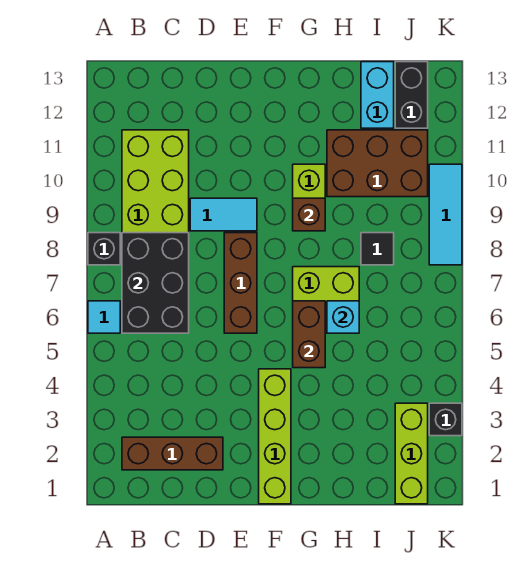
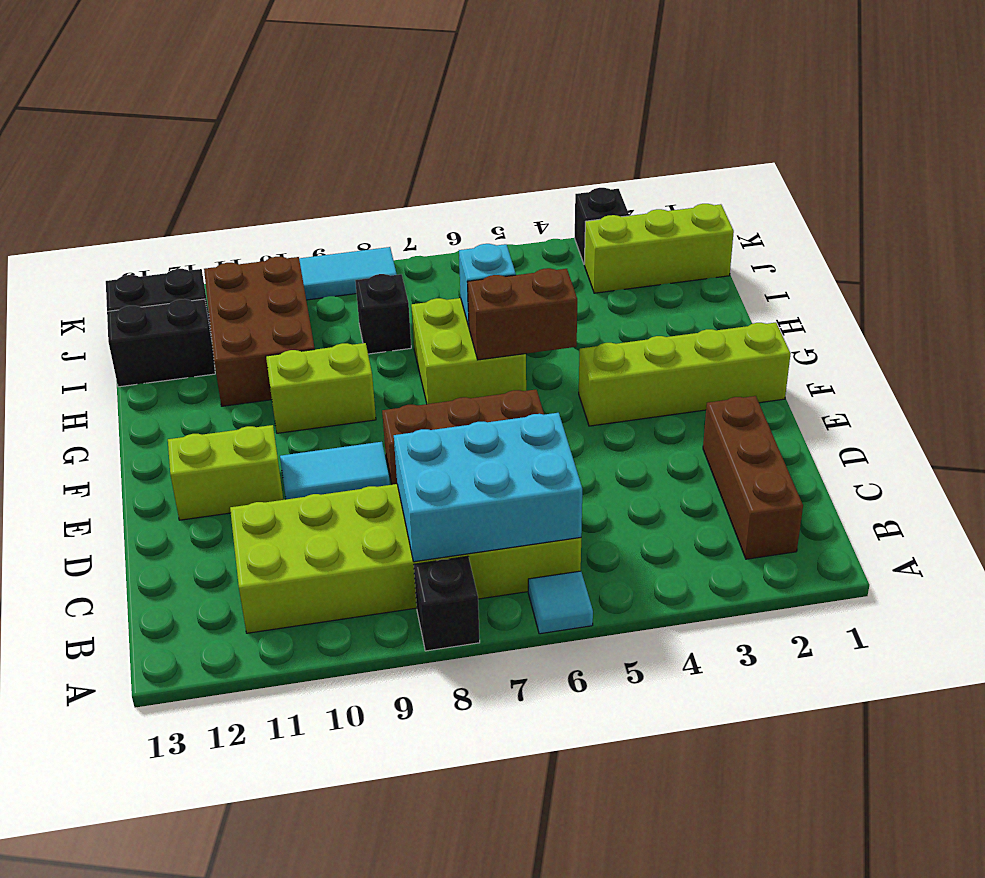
black 2x3 brick [122,233,189,333] -> cyan 2x3 brick [394,413,582,562]
cyan 1x2 tile [190,198,257,231] -> cyan 1x2 tile turned to [280,442,390,499]
none -> lime 1x2 brick [168,425,283,520]
brown 1x1 brick [293,198,325,231] -> none
black 1x1 tile [361,233,394,265] -> black 1x1 brick [355,274,411,354]
cyan 1x2 brick [361,62,394,128] -> black 1x2 brick [107,299,215,387]

